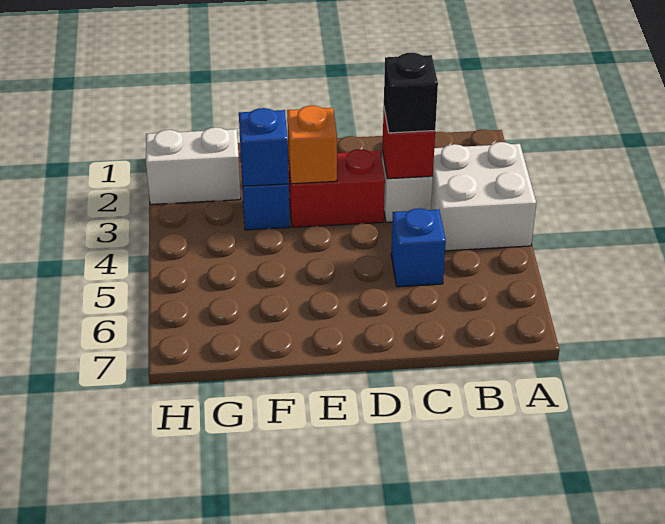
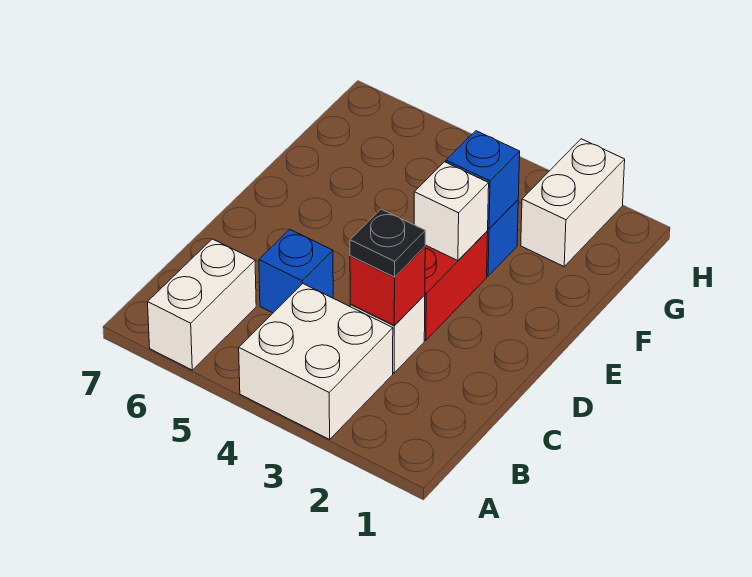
none -> white 1x2 brick [148,239,256,370]
black 1x1 brick [384,53,438,133] -> black 1x1 plate [350,209,425,277]
orange 1x1 brick [287,106,337,184] -> white 1x1 brick [414,162,489,261]

